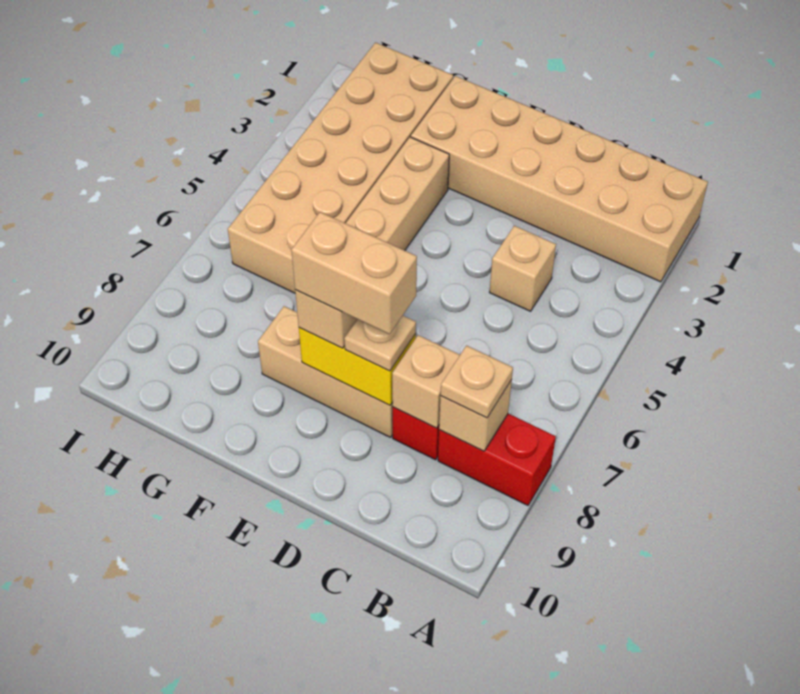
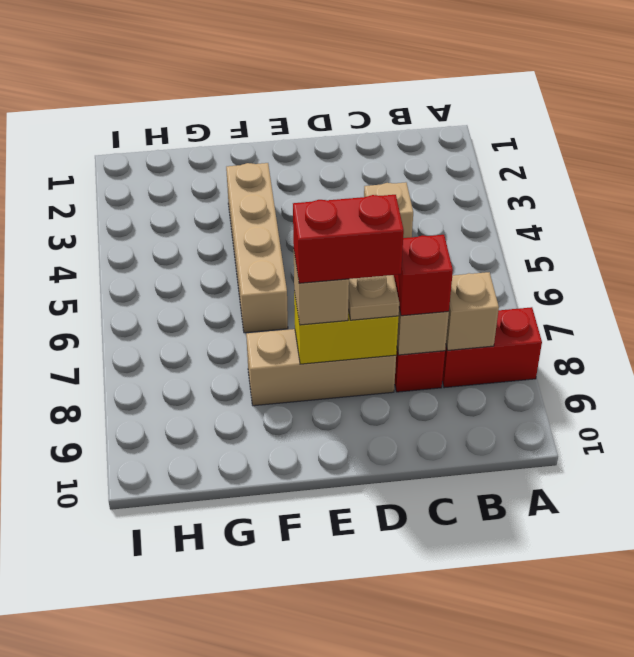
tan 2x6 brick [411,76,708,282] -> none
tan 1x1 plate [440,346,513,418] -> none
none -> red 1x1 brick [394,235,453,316]
tan 1x2 brick [291,212,417,334] -> red 1x2 brick [293,195,404,283]
tan 2x6 brick [228,43,453,293] -> none

